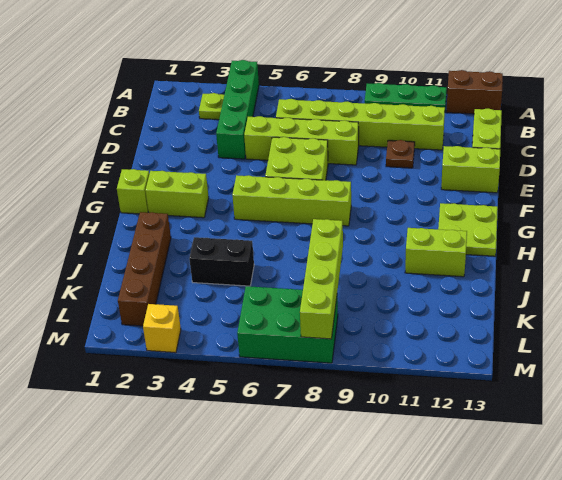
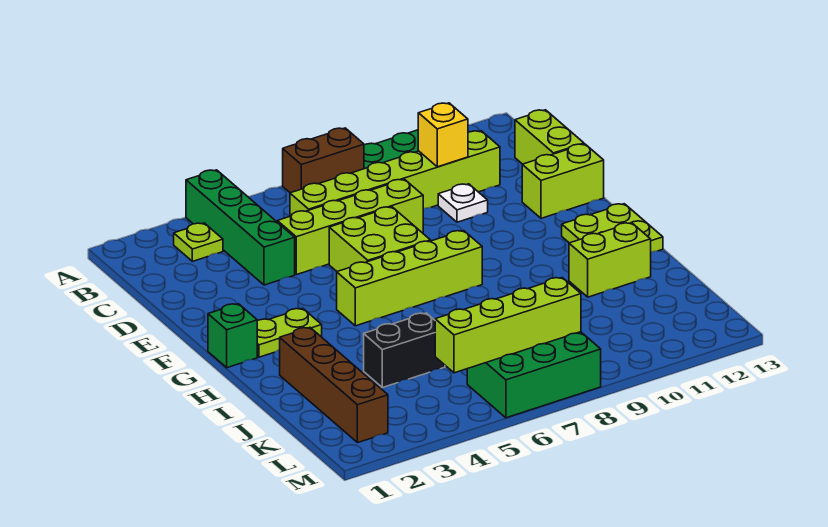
brown 1x2 brick [446,70,503,114] -> brown 1x2 brick moved to [283,128,364,193]
brown 1x1 plate [386,140,415,168] -> white 1x1 plate [438,184,488,222]
lime 1x1 brick [117,169,149,214] -> green 1x1 brick [208,304,257,368]
lime 1x2 brick [146,171,209,218] -> lime 1x2 plate [257,308,322,357]
lime 1x4 brick [300,219,343,339] -> lime 1x4 brick turned to [435,278,581,373]
yellow 1x1 brick [143,304,181,353] -> yellow 1x1 brick moved to [418,103,468,167]

